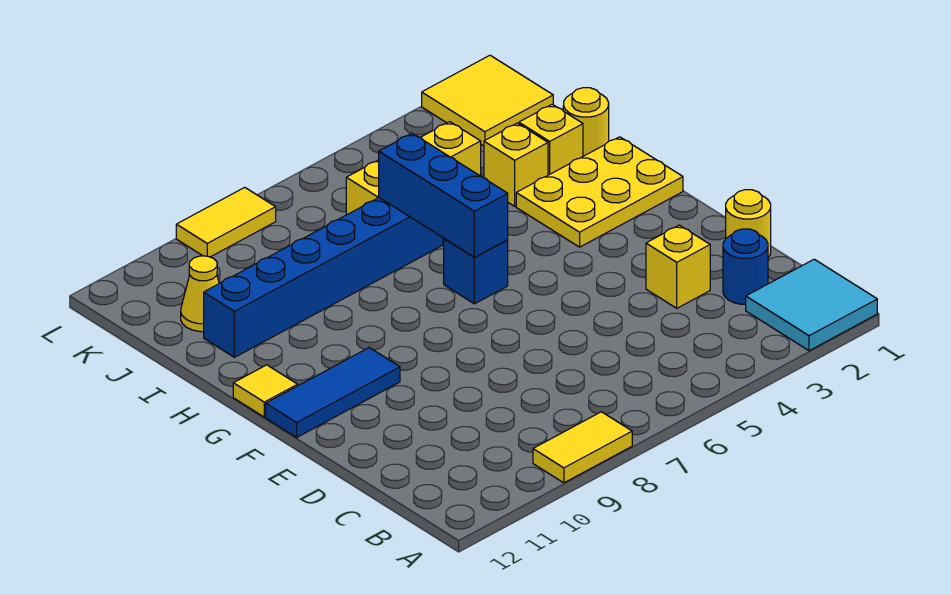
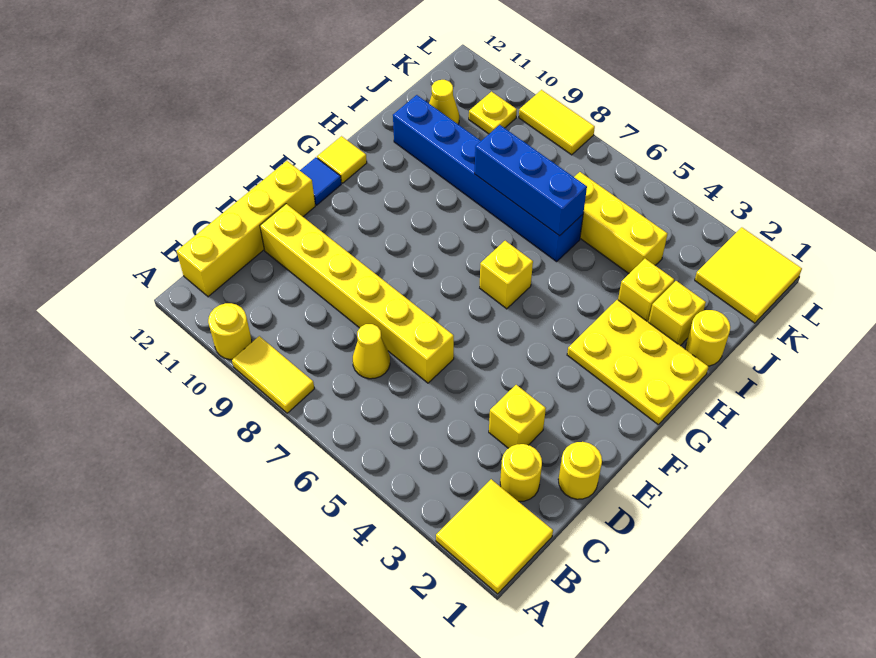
cyan 2x2 tile [746,259,877,351] -> yellow 2x2 tile [436,479,553,594]
none -> yellow 1x1 round brick [208,303,252,359]
none -> yellow 1x4 brick [177,161,315,297]
blue 1x1 round brick [723,229,768,304] -> yellow 1x1 round brick [500,444,542,501]
none -> yellow 1x1 cone [353,324,390,379]
none -> yellow 1x6 brick [260,204,454,383]
blue 1x3 tile [266,348,400,437] -> blue 1x1 tile [300,157,341,205]
blue 1x1 brick [444,239,508,304] -> yellow 1x1 brick [480,241,533,309]
blue 1x3 brick [379,133,508,257] -> blue 1x3 brick turned to [475,125,587,236]
none -> yellow 1x1 plate [469,92,517,134]

